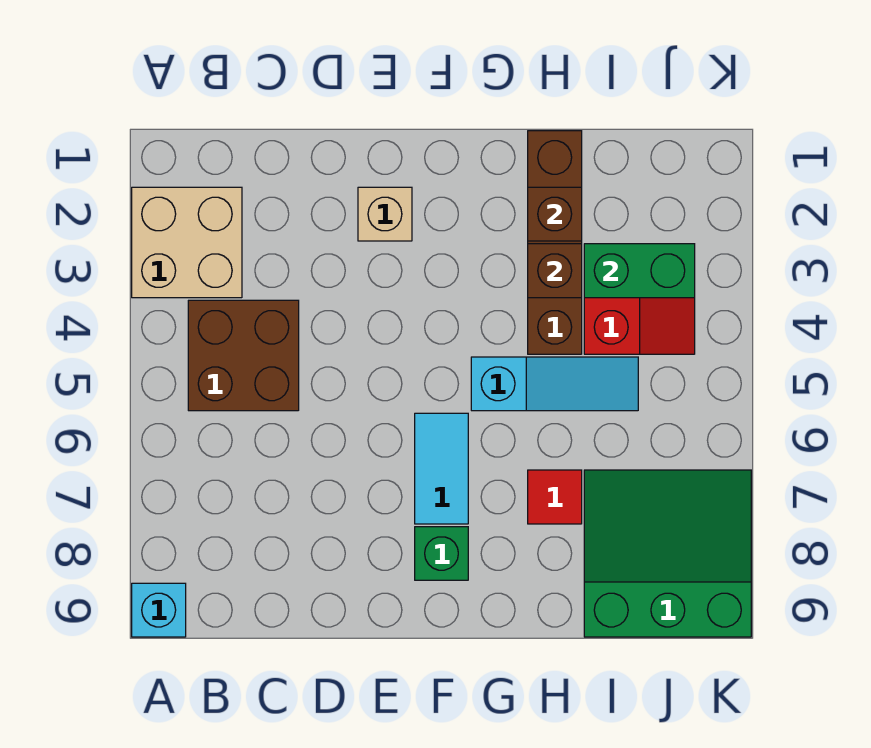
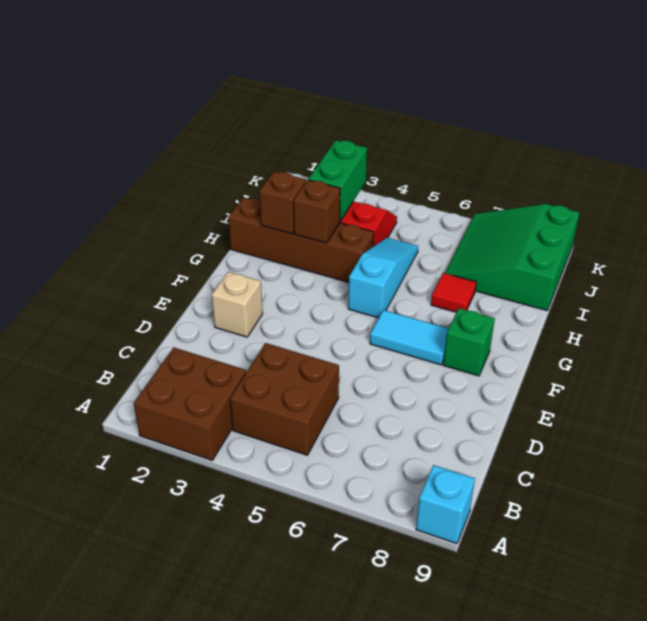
tan 2x2 brick [132,187,242,298] -> brown 2x2 brick [134,347,246,460]

